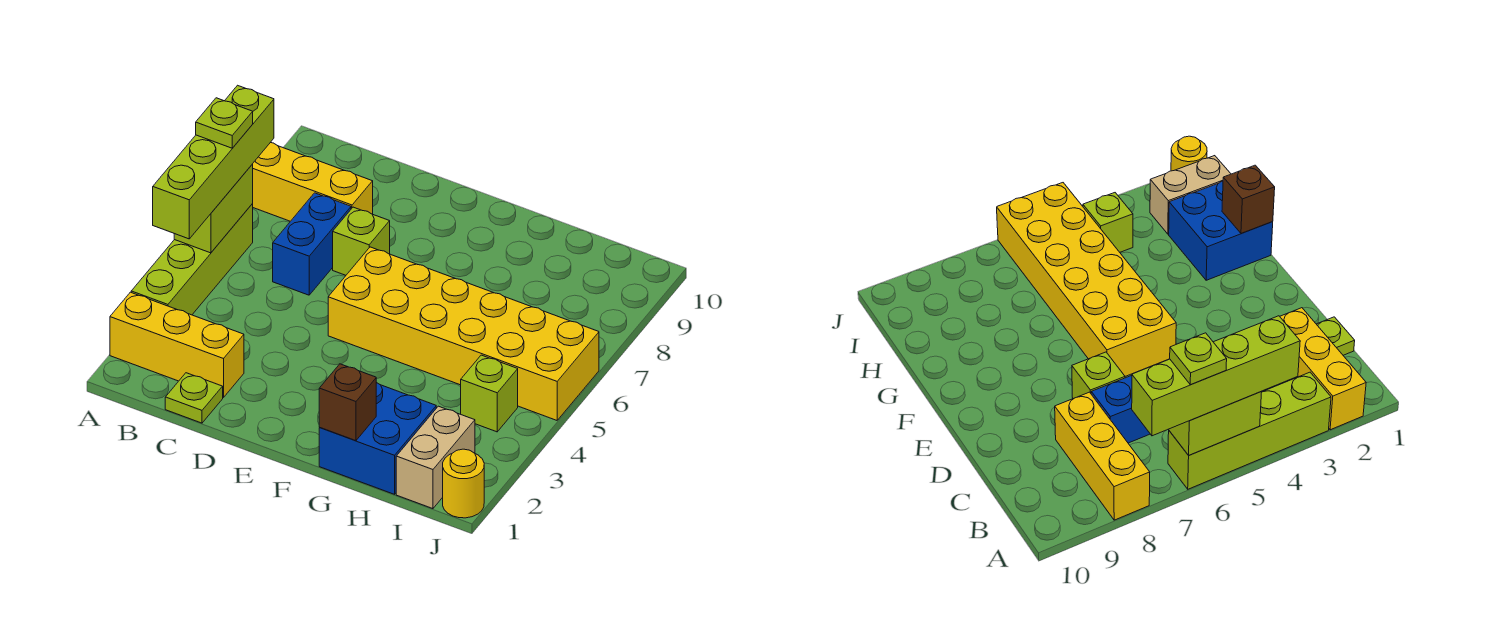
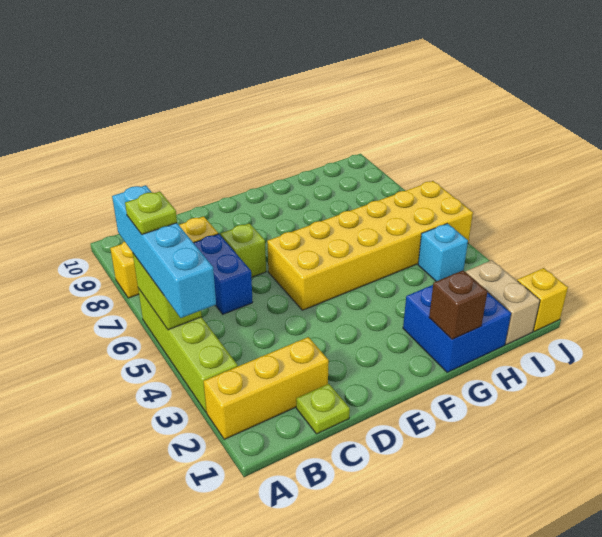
lime 1x4 brick [153,85,274,239] -> cyan 1x4 brick [112,185,216,318]
lime 1x1 brick [461,355,518,432] -> cyan 1x1 brick [418,223,468,281]
yellow 1x1 round brick [443,449,484,518] -> yellow 1x1 brick [517,268,568,332]

